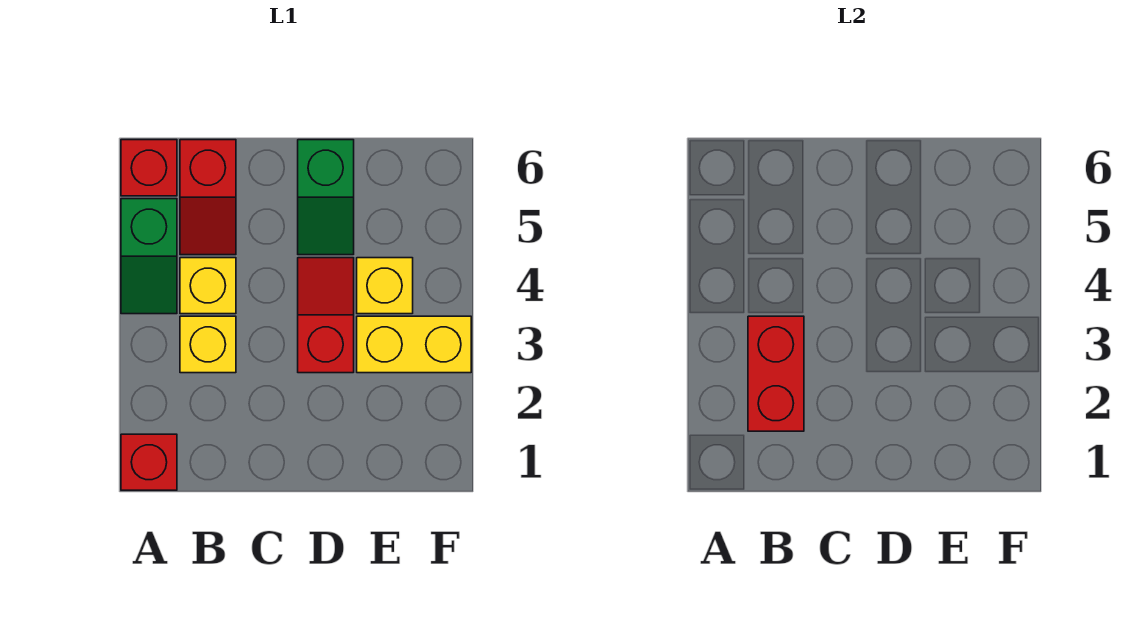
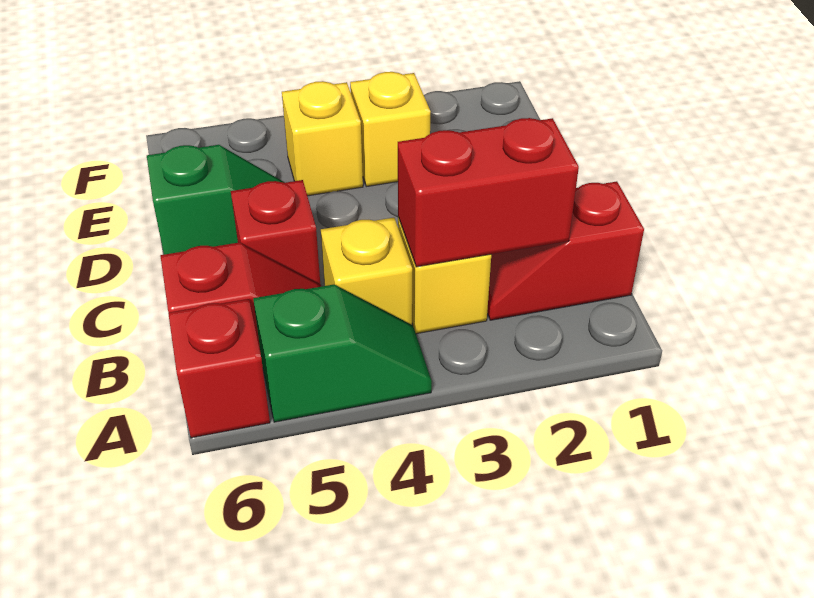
red 1x1 brick [121,434,177,490] -> red 1x1 brick moved to [231,180,320,284]
red 1x2 slope [298,258,354,373] -> red 1x2 slope moved to [487,181,644,320]
yellow 1x2 brick [357,316,471,373] -> yellow 1x1 brick [350,72,431,187]

